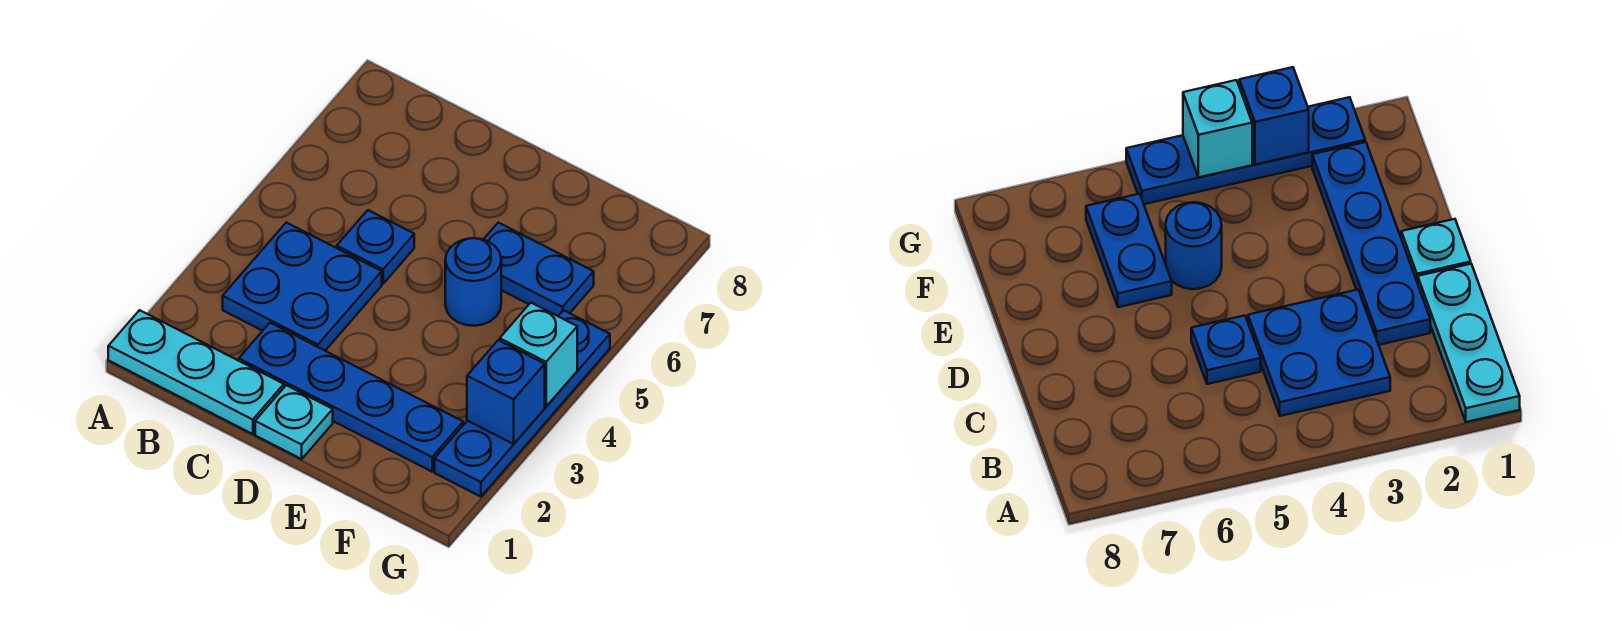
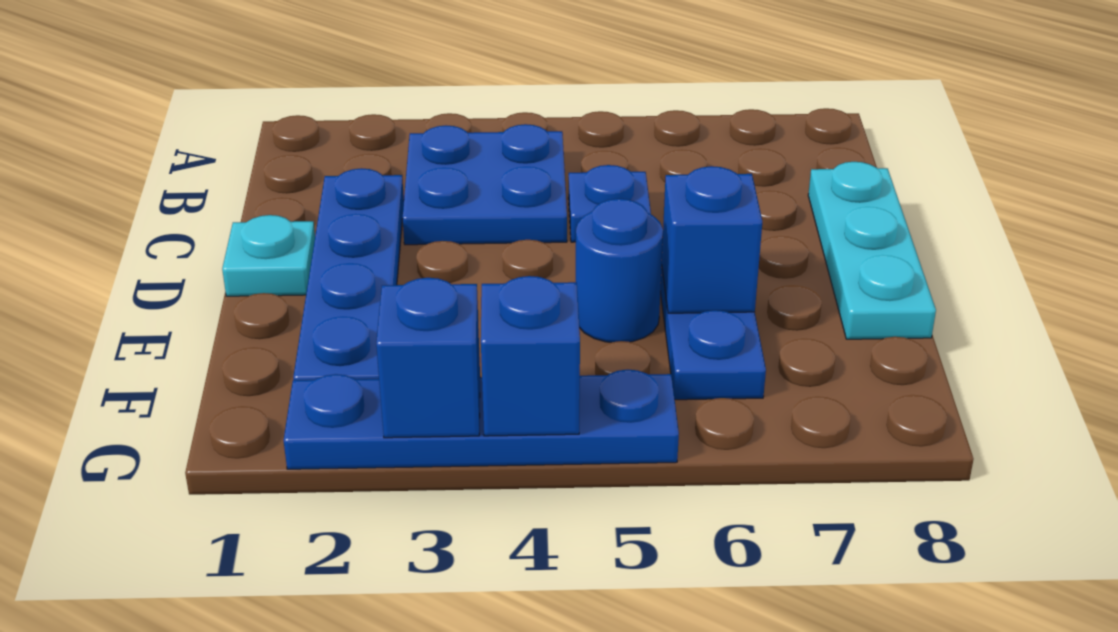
cyan 1x3 plate [108,310,284,434] -> cyan 1x3 plate moved to [808,162,936,339]
none -> blue 1x1 brick [662,166,762,313]
cyan 1x1 brick [500,303,577,406] -> blue 1x1 brick [481,276,580,436]

